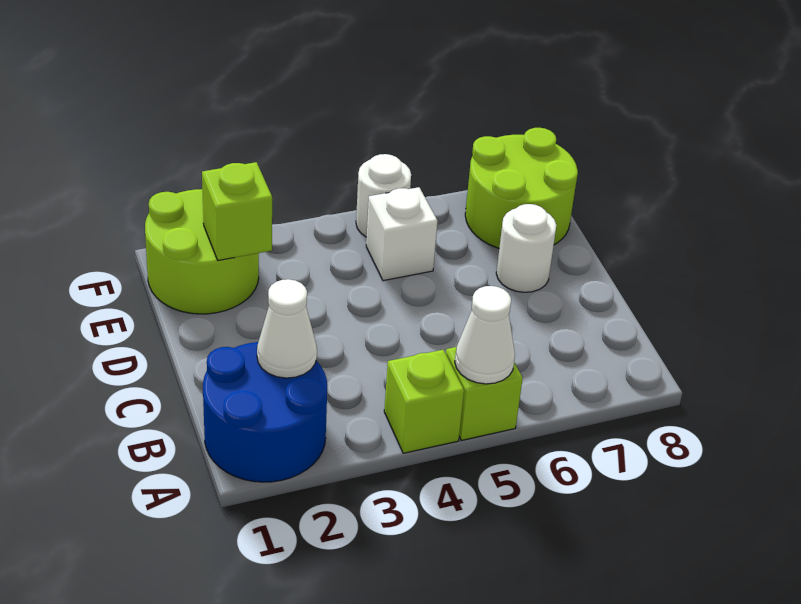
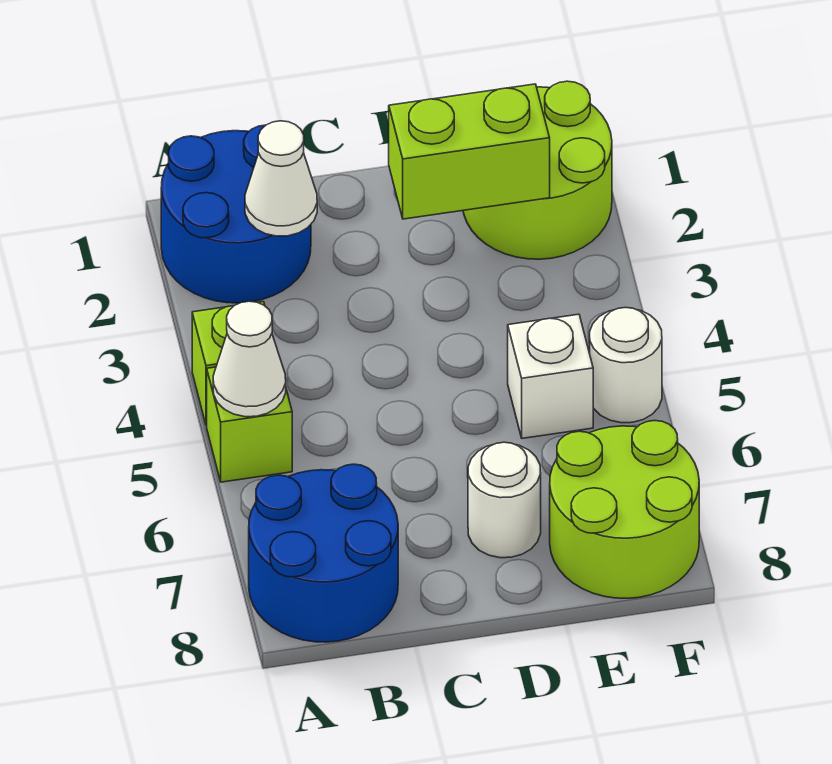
none -> blue 2x2 round brick [249,464,398,642]
lime 1x1 brick [202,162,272,261] -> lime 1x2 brick [389,84,550,219]

